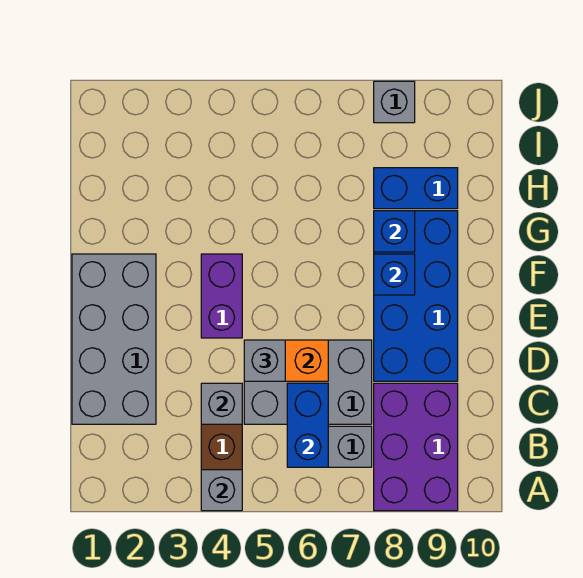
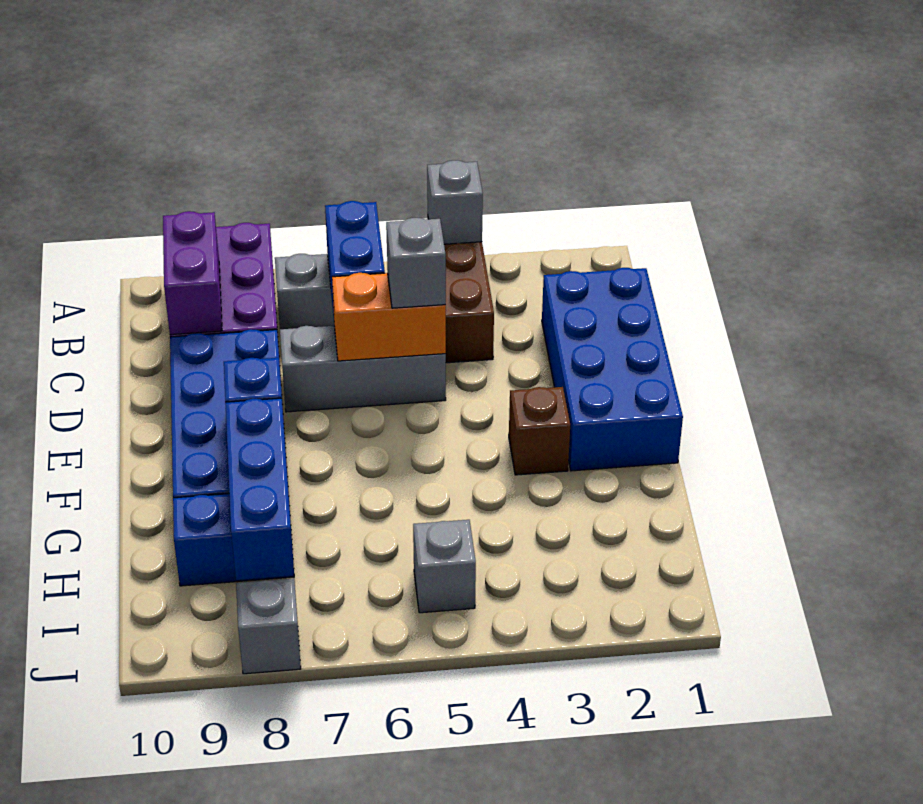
grey 2x4 brick [72,254,156,424] -> blue 2x4 brick [542,268,683,471]
grey 1x1 brick [201,383,242,424] -> grey 1x1 brick moved to [413,520,476,613]
grey 2x3 brick [244,340,372,424] -> grey 1x3 brick [280,326,446,412]
purple 1x2 brick [201,254,242,338] -> purple 1x2 brick moved to [163,211,222,335]
none -> brown 1x1 brick [509,387,570,475]
blue 1x1 brick [374,211,415,252] -> blue 1x3 brick [225,398,294,580]

